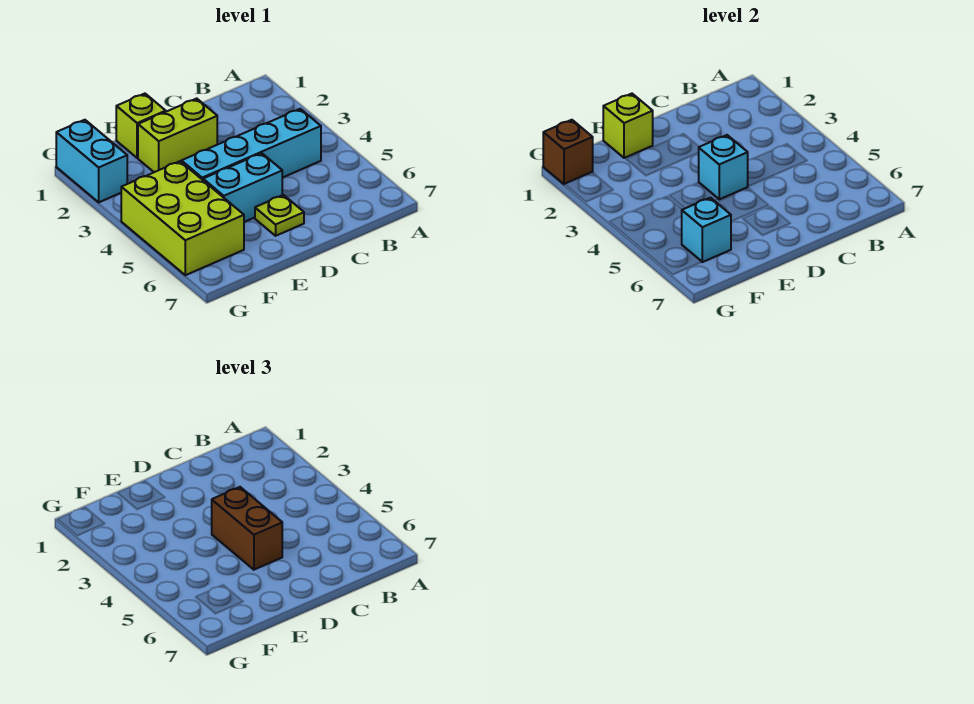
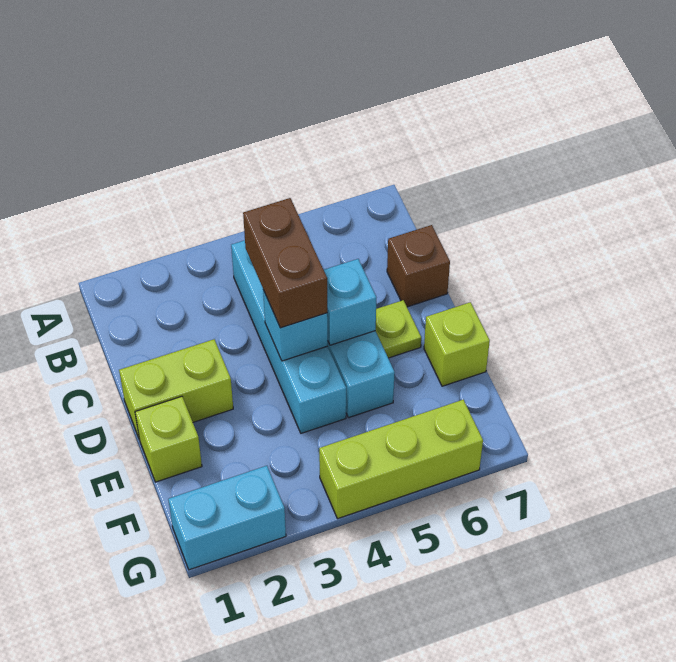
lime 1x2 brick [138,99,217,172] -> lime 1x2 brick turned to [119,339,233,440]
brown 1x2 brick [212,487,282,570] -> brown 1x2 brick turned to [243,198,327,328]
lime 1x1 brick [603,94,653,158] -> lime 1x1 brick moved to [424,302,490,386]
lime 2x3 brick [121,161,244,275] -> lime 1x3 brick [319,400,483,519]
cyan 1x1 brick [682,198,731,262] -> cyan 1x1 brick moved to [324,259,377,345]
brown 1x1 brick [543,120,593,184] -> brown 1x1 brick moved to [387,225,450,307]

